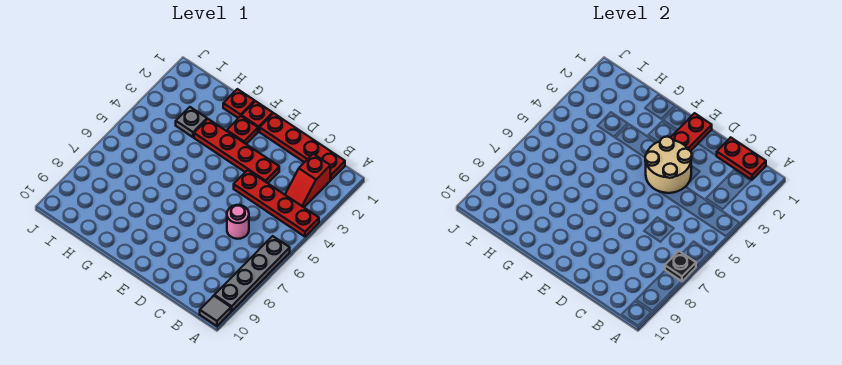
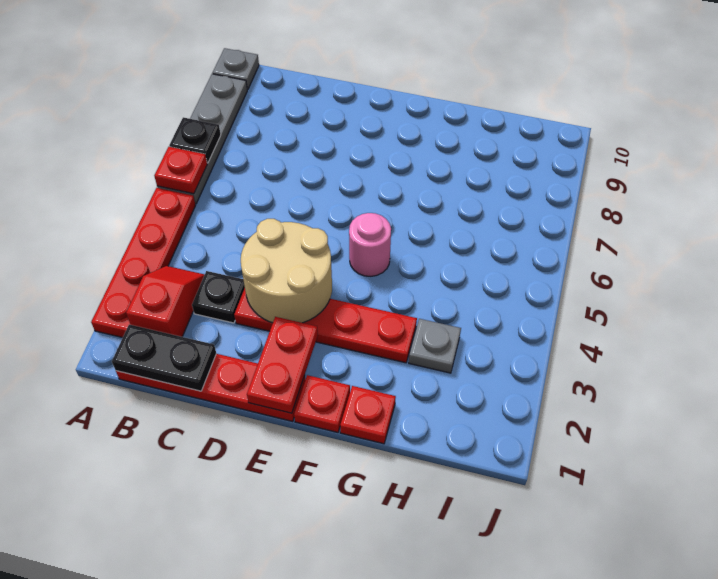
red 1x4 plate [234,170,319,237] -> red 1x4 plate turned to [91,188,196,338]
grey 1x1 tile [200,296,231,326] -> grey 1x1 plate [213,48,259,90]
red 1x2 plate [717,137,766,180] -> black 1x2 plate [112,325,216,391]
none -> black 1x1 plate [192,271,245,323]
pink 1x1 round brick [227,205,249,239] -> pink 1x1 round brick moved to [349,213,391,276]
red 1x1 plate [227,116,258,144] -> red 1x1 plate moved to [154,147,207,194]

